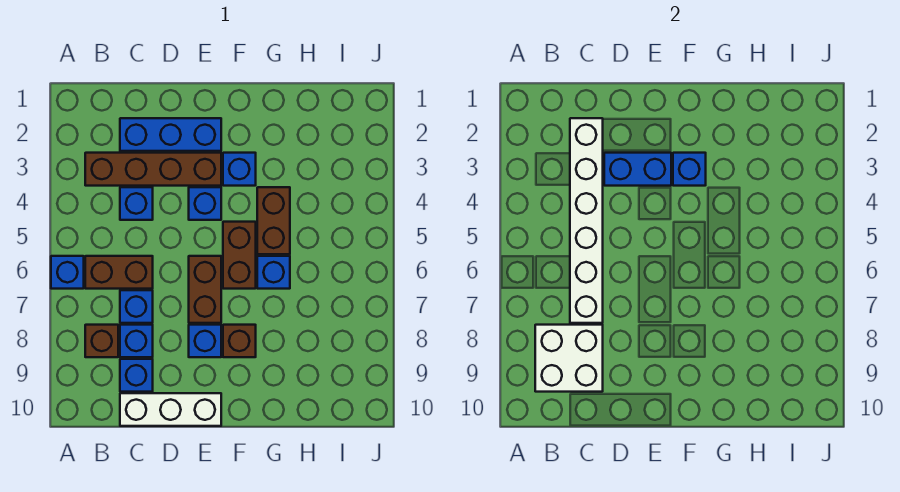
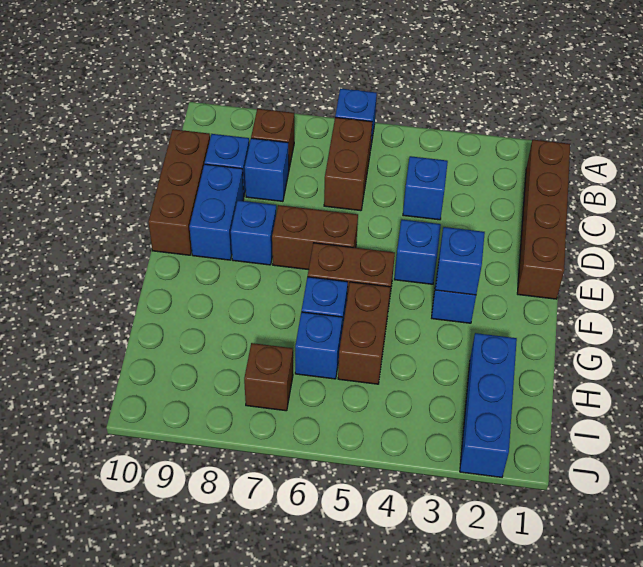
brown 1x4 brick [85,153,221,186] -> brown 1x4 brick moved to [517,140,570,299]
white 2x2 brick [535,325,603,392] -> none
blue 1x3 brick [120,118,221,151] -> blue 1x3 brick moved to [460,333,517,477]
white 1x6 brick [570,118,603,323] -> none
blue 1x1 brick [120,290,153,323] -> blue 1x1 brick moved to [295,312,342,379]
white 1x3 brick [120,393,221,426] -> brown 1x3 brick [148,129,210,255]
blue 1x2 brick [604,153,671,186] -> blue 1x2 brick moved to [190,164,244,260]
brown 1x1 brick [223,325,256,357] -> brown 1x1 brick moved to [244,343,293,411]
brown 1x2 brick [257,187,290,254] -> brown 1x2 brick turned to [338,282,390,384]

